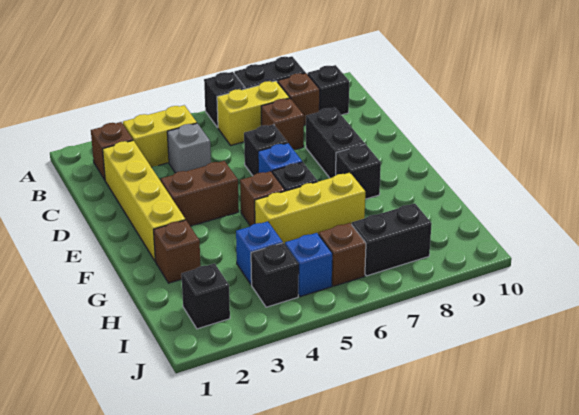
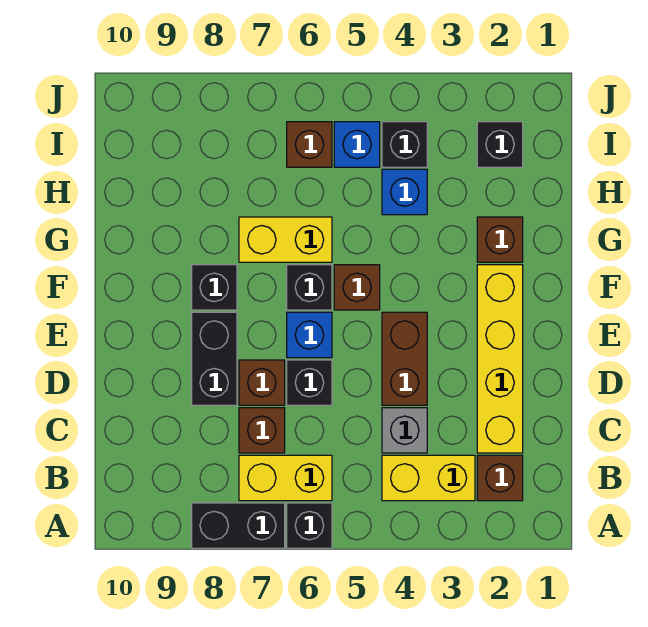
brown 1x1 brick [278,73,320,125] -> brown 1x1 brick moved to [239,360,285,405]
black 1x1 brick [308,65,349,115] -> none
brown 1x2 brick [161,161,239,226] -> brown 1x2 brick turned to [382,312,427,405]
yellow 1x3 brick [255,173,365,244] -> yellow 1x2 brick [239,217,332,262]
black 1x2 brick [352,203,432,276] -> none

